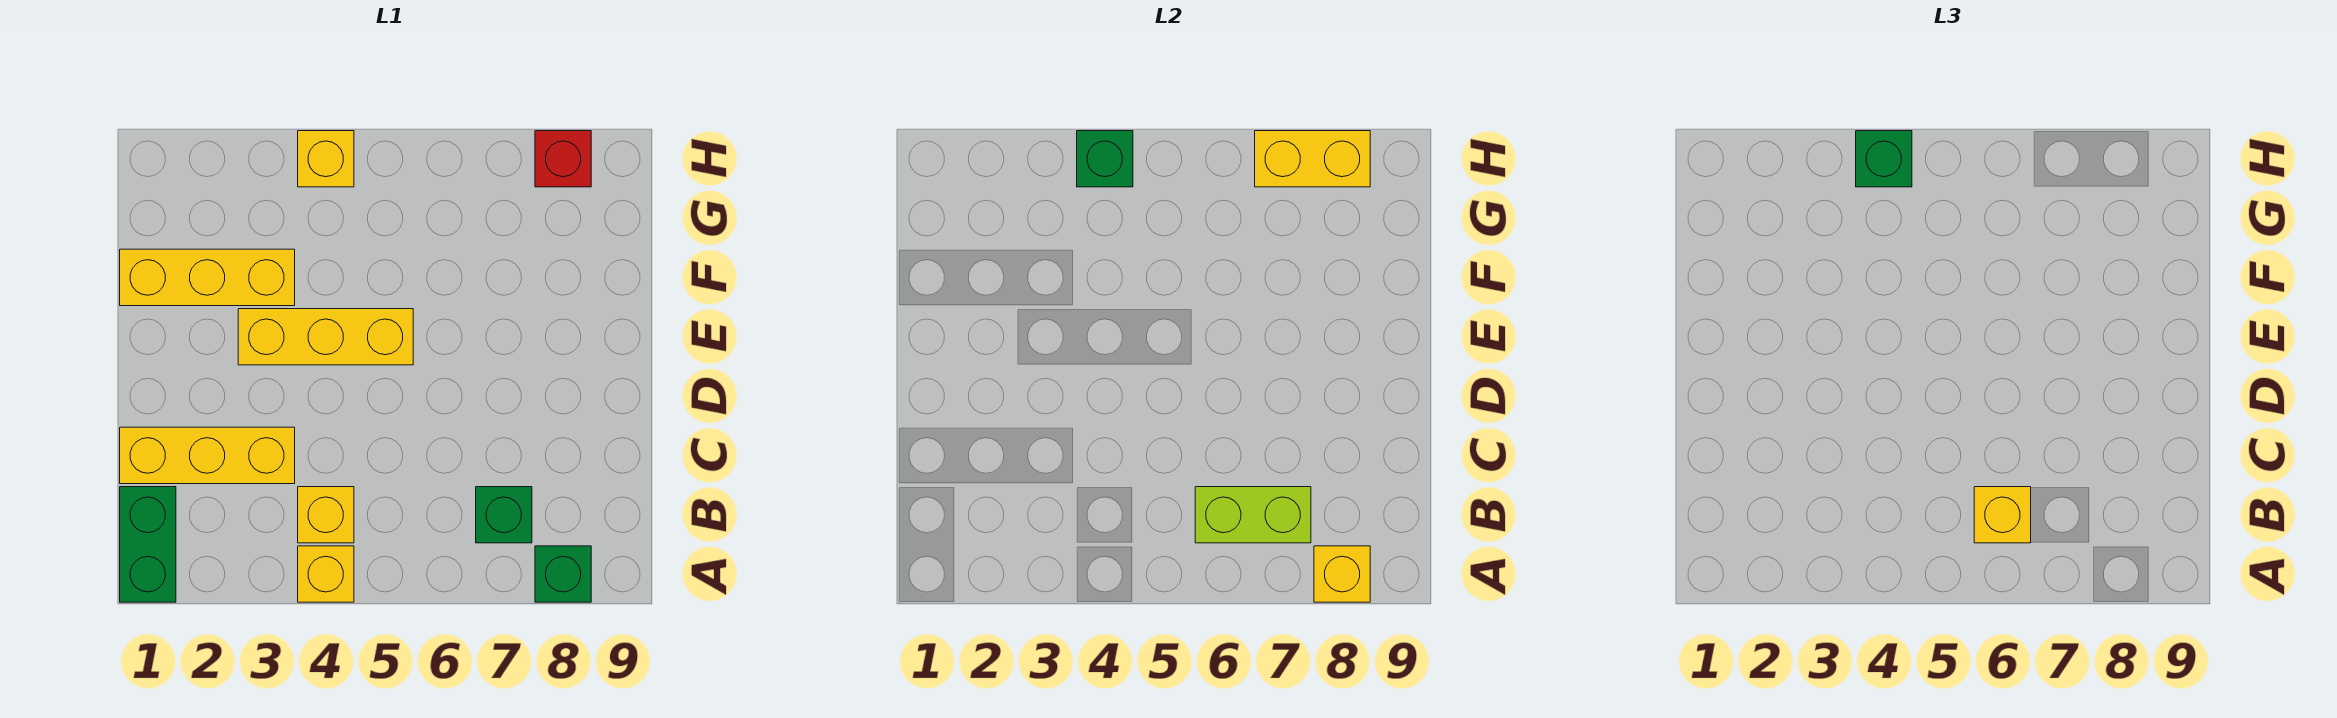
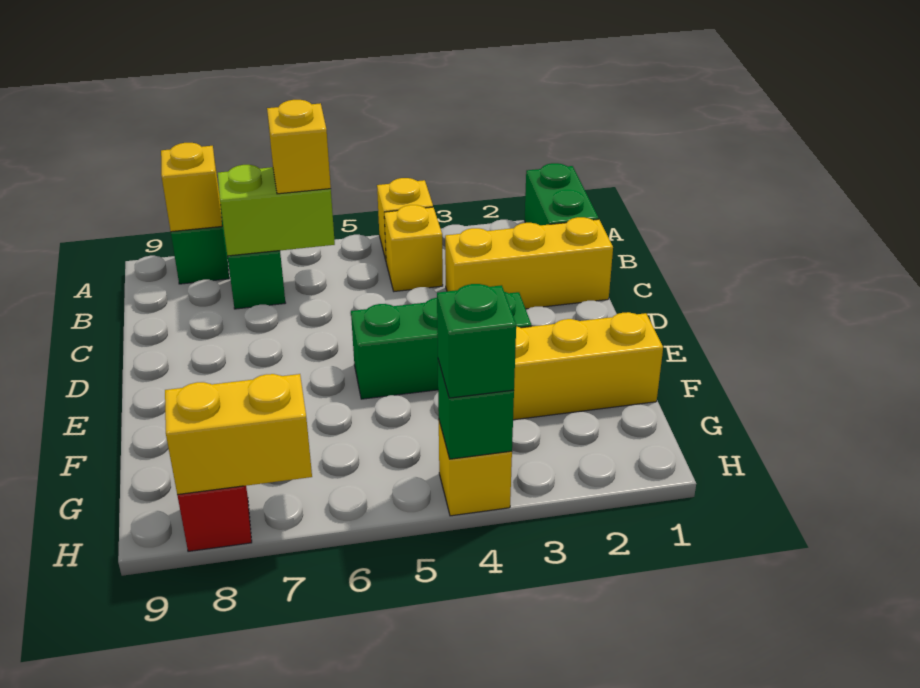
yellow 1x3 brick [238,309,413,365] -> green 1x3 brick [351,292,531,399]

